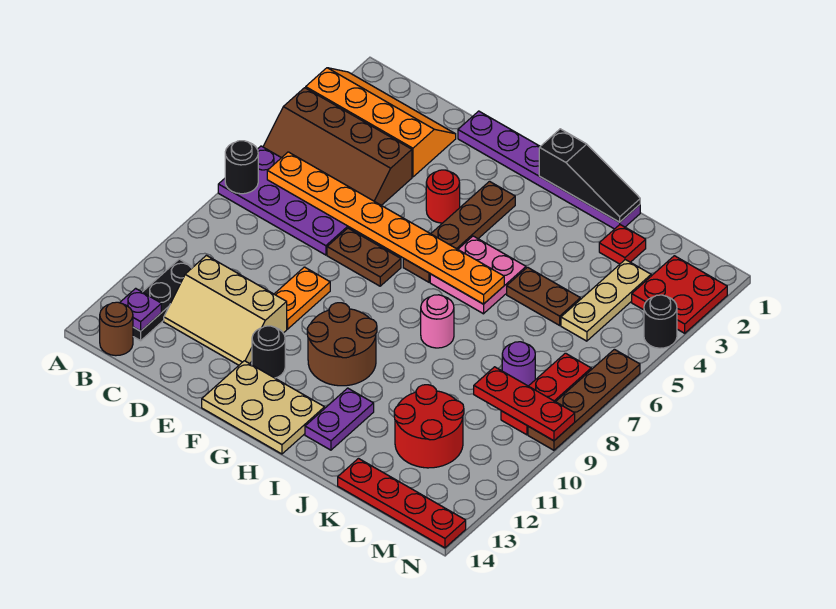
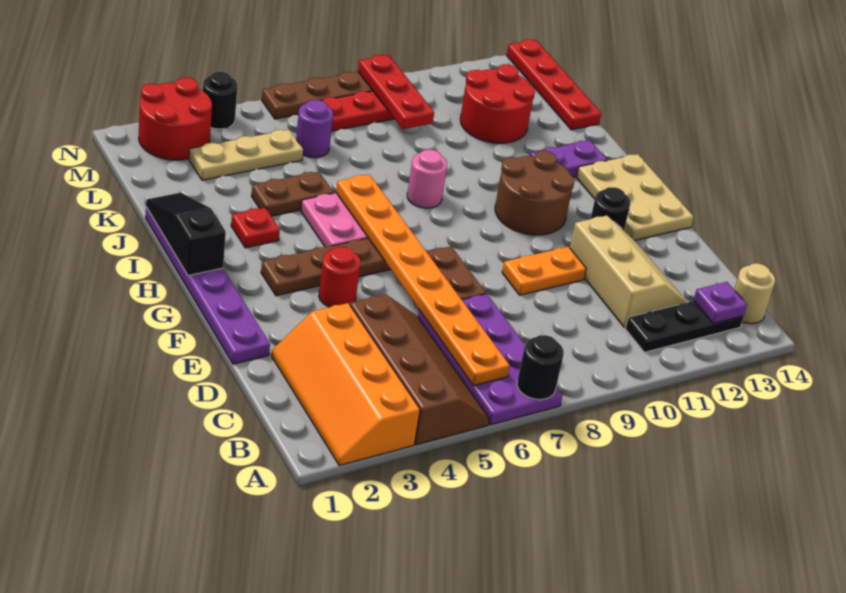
brown 1x1 round brick [100,302,133,356] -> tan 1x1 round brick [734,263,775,324]
brown 1x2 plate [507,267,580,325] -> brown 1x2 plate turned to [251,172,334,216]
red 1x1 plate [599,225,646,264] -> red 1x1 plate moved to [231,208,280,248]
purple 1x1 round brick [502,342,535,386] -> purple 1x1 round brick moved to [296,100,333,158]
red 2x2 plate [632,256,727,333] -> red 2x2 round brick [139,78,212,160]

